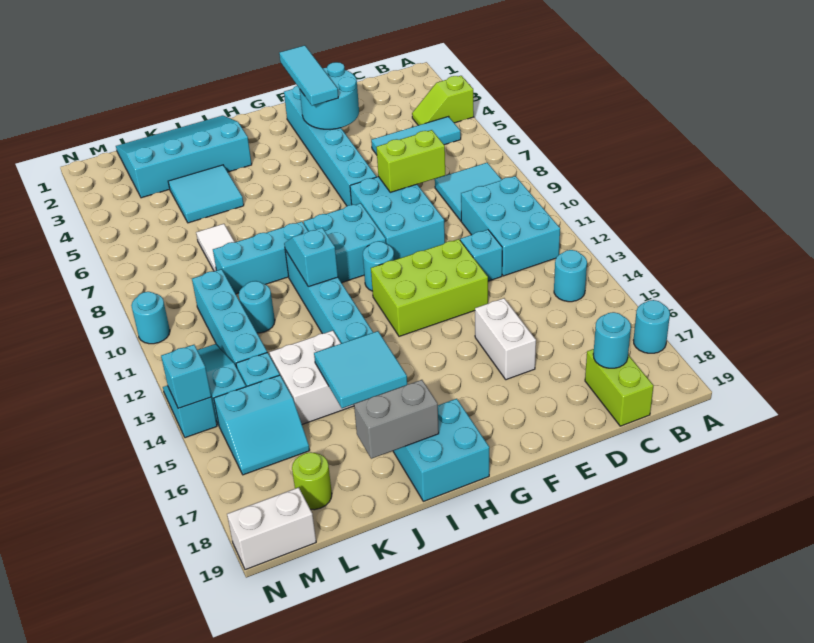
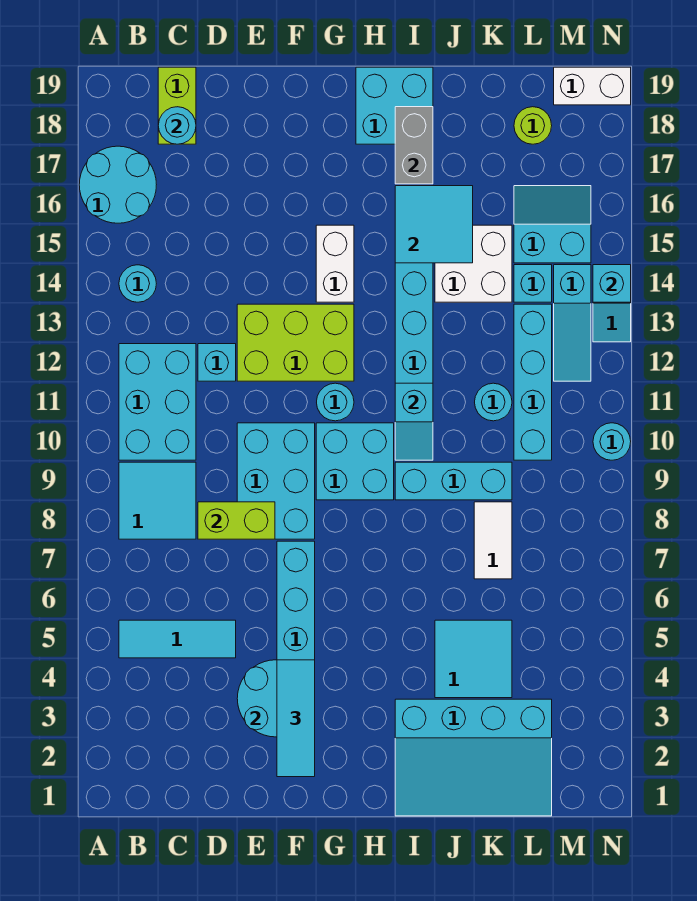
lime 1x2 slope [412,76,474,125] -> none
cyan 1x1 round brick [633,300,670,353] -> cyan 2x2 round brick [79,146,156,223]
white 1x2 brick [475,298,536,380] -> white 1x2 brick moved to [316,225,354,302]
grey 1x2 brick [354,380,439,459] -> grey 1x2 brick turned to [395,107,433,184]

